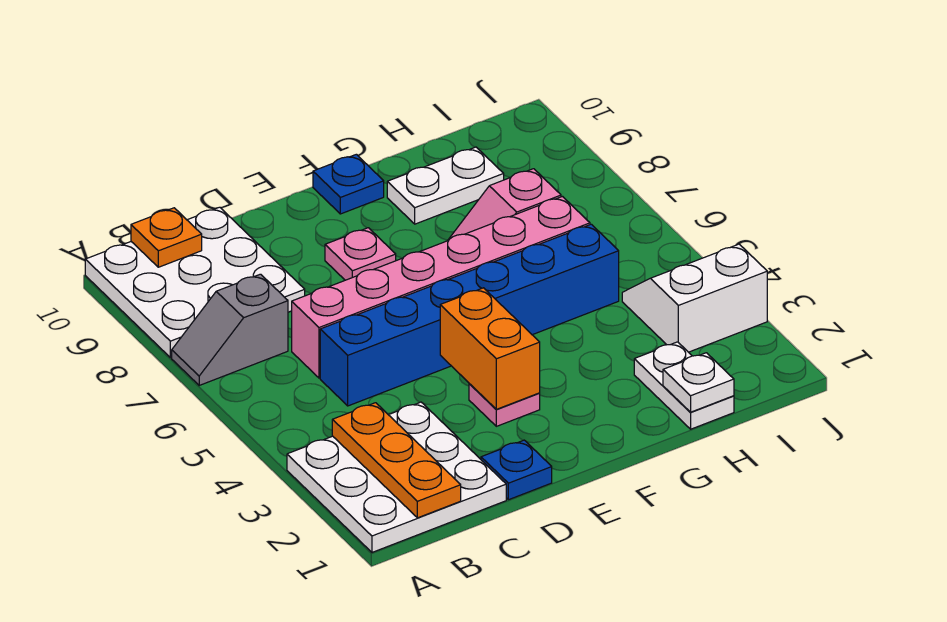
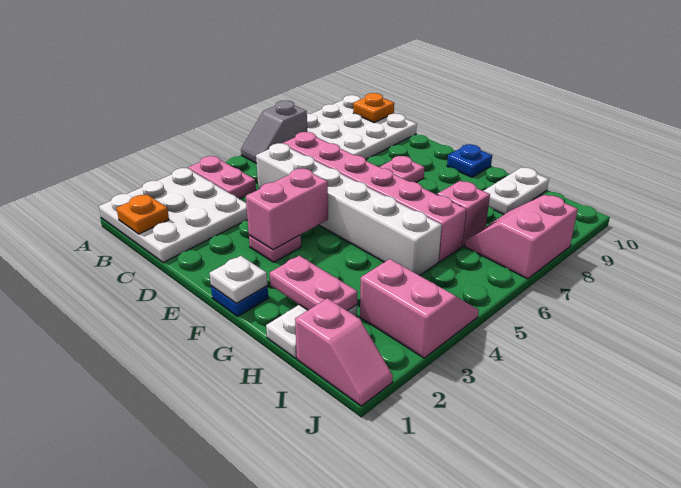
none -> pink 1x2 plate [188,156,256,199]
grey 1x2 slope [172,274,288,385] -> grey 1x2 slope turned to [241,101,307,164]
orange 1x3 plate [332,403,461,518] -> orange 1x1 plate [116,194,169,234]
blue 1x6 brick [320,224,619,406] -> white 1x6 brick [256,143,442,276]
blue 1x1 plate [481,440,552,500] -> blue 1x1 plate moved to [211,286,268,316]
orange 1x2 brick [440,288,540,409] -> pink 1x2 brick [246,168,328,250]
none -> pink 1x2 plate [270,256,357,311]
white 1x2 plate [387,147,504,224] -> white 1x2 plate turned to [484,168,549,214]
white 1x1 plate [663,353,734,412] -> white 1x1 plate moved to [210,256,267,303]
none -> pink 1x2 slope [295,298,393,406]
white 2x2 slope [622,244,767,352] -> pink 2x2 slope [360,259,479,358]
none -> pink 2x2 slope [465,195,578,279]

